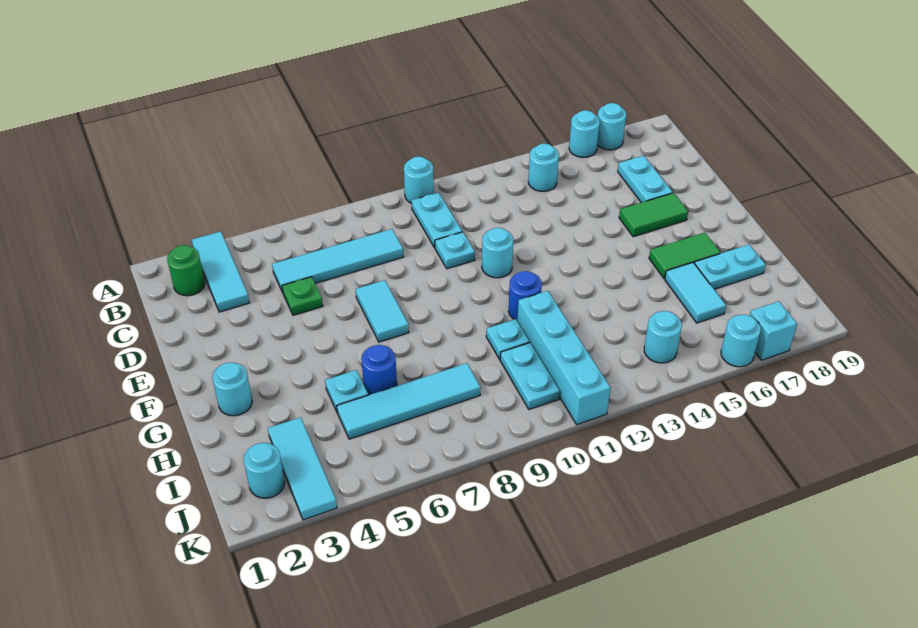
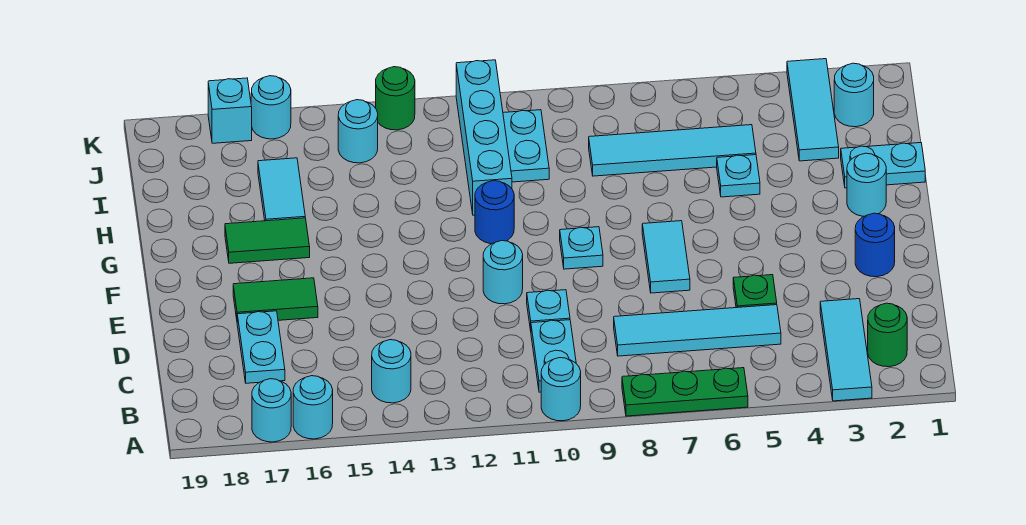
none -> green 1x3 plate [622,368,748,416]
blue 1x1 round brick [361,345,397,395] -> blue 1x1 round brick moved to [855,213,895,277]
cyan 1x1 plate [486,319,530,359] -> cyan 1x1 plate moved to [560,227,603,269]
cyan 1x2 plate [694,245,765,289] -> cyan 1x2 plate moved to [841,143,925,188]
none -> green 1x1 round brick [376,67,415,130]

